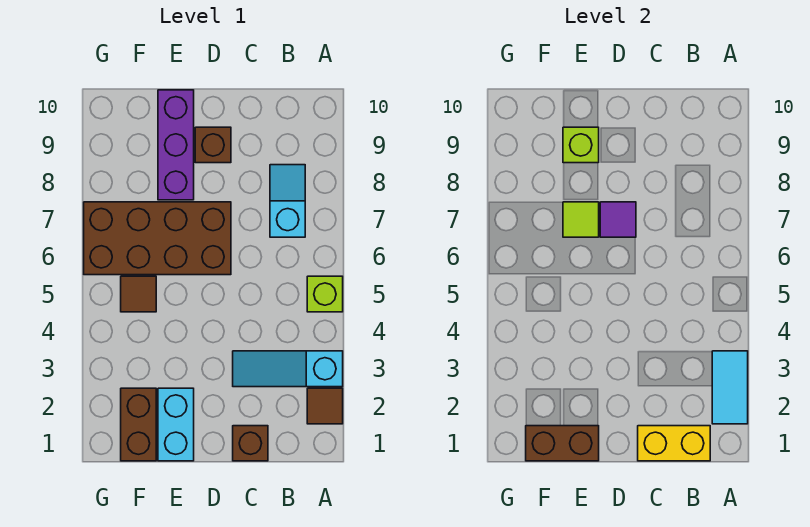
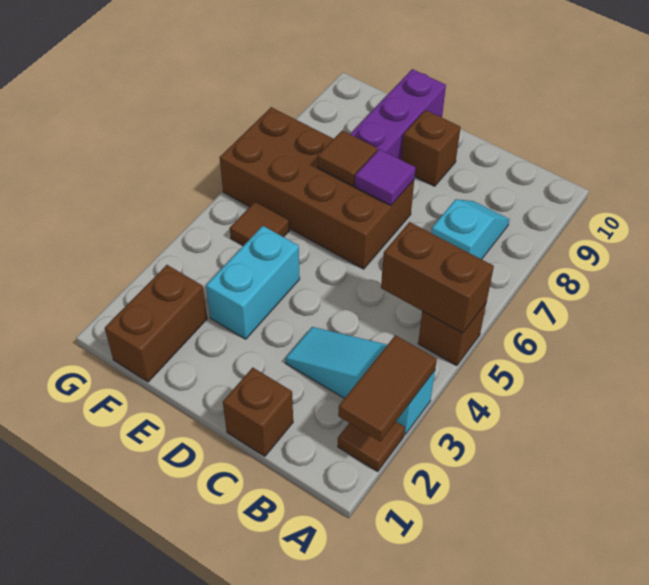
cyan 1x2 tile [712,351,748,424] -> brown 1x2 tile [338,335,437,441]
lime 1x1 brick [307,276,343,312] -> brown 1x1 brick [418,303,486,366]
yellow 1x2 brick [638,426,710,461] -> none
cyan 1x2 brick [158,388,194,461] -> cyan 1x2 brick moved to [206,226,300,339]
brown 1x2 brick [526,426,599,461] -> brown 1x2 brick moved to [381,222,494,333]
lime 1x1 tile [563,202,599,237] -> brown 1x1 tile [318,131,377,186]
lime 1x1 brick [563,127,599,163] -> none

